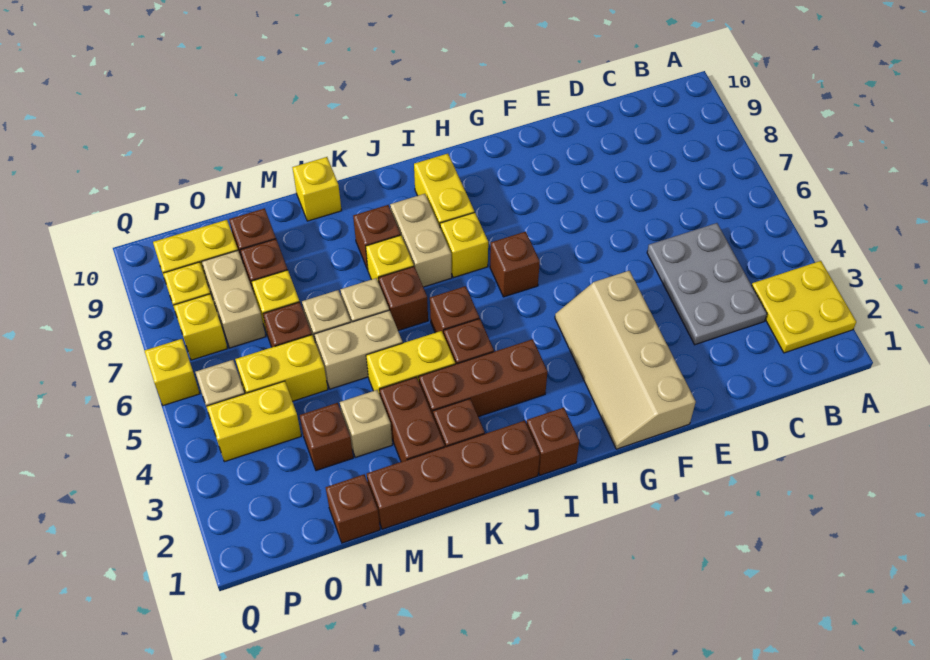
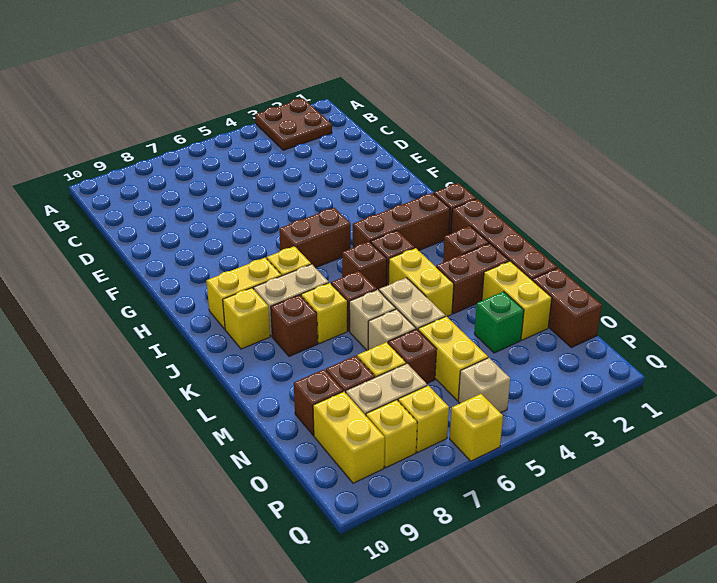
yellow 2x2 plate [752,261,856,353] -> brown 2x2 plate [255,98,332,150]
grey 2x3 plate [647,223,767,345] -> none
tan 2x4 slope [555,271,696,449] -> none
brown 1x1 brick [490,232,540,297] -> brown 1x2 brick [279,208,351,268]
brown 1x3 brick [419,339,547,417] -> brown 1x3 brick turned to [353,193,450,251]
yellow 1x1 brick [292,157,342,221] -> yellow 1x1 brick moved to [223,288,270,349]
tan 1x1 brick [340,390,392,457] -> none
brown 1x1 brick [326,474,380,543] -> brown 1x2 brick [532,268,602,348]
brown 1x1 brick [300,403,353,471] -> green 1x1 brick [474,292,524,353]
yellow 1x2 brick [207,381,301,462] -> yellow 1x2 brick moved to [482,261,552,340]

